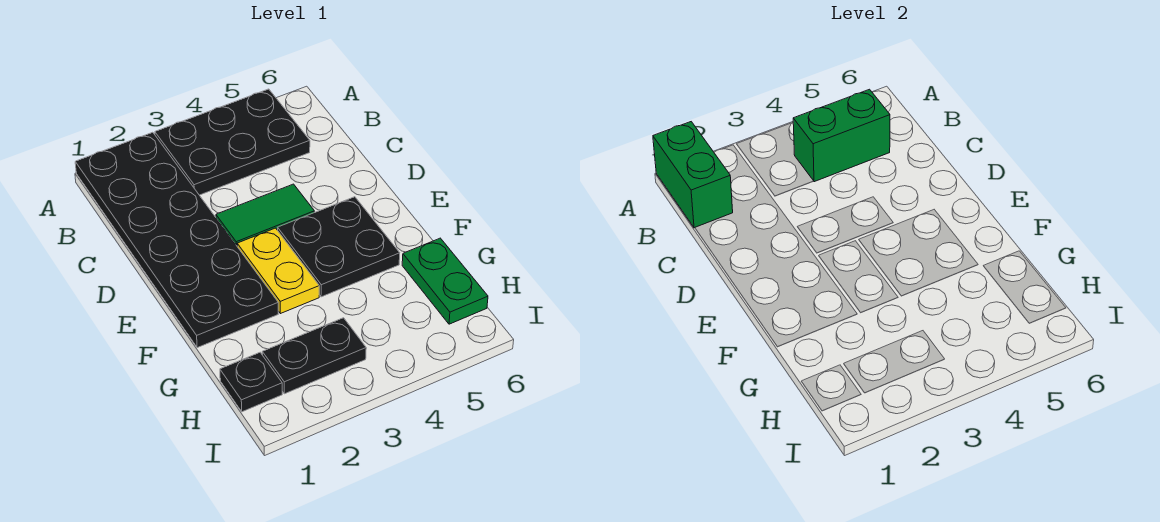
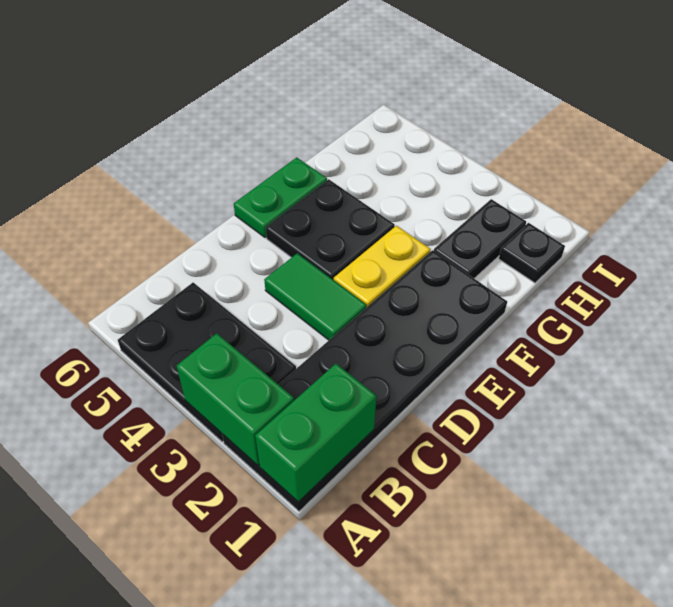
green 1x2 brick [793,89,890,182] -> green 1x2 brick moved to [177,333,294,466]
green 1x2 plate [402,238,488,324] -> green 1x2 plate moved to [234,157,327,238]
black 1x2 plate [262,318,366,394] -> black 1x2 plate turned to [434,199,526,279]

